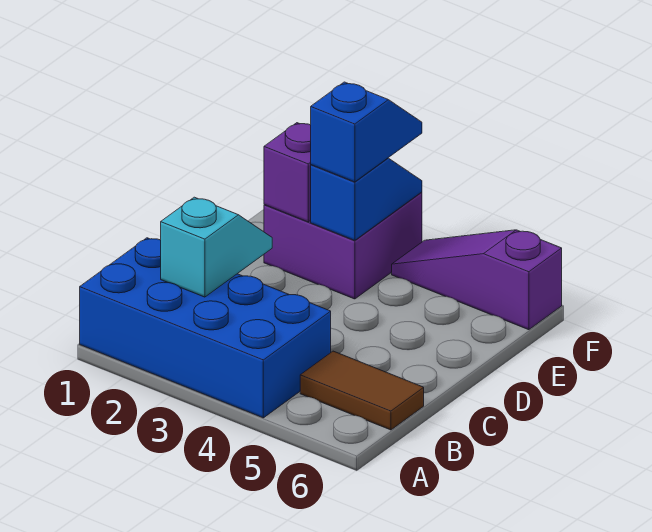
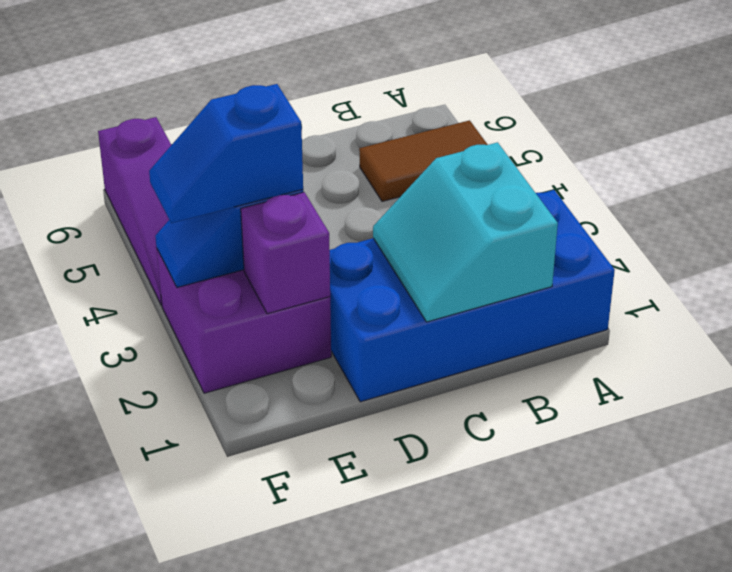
blue 2x4 brick [80,238,331,418] -> blue 2x4 brick turned to [330,190,615,402]
cyan 1x2 slope [161,197,272,297] -> cyan 2x2 slope [373,142,558,322]
brown 1x2 tile [300,351,424,430] -> brown 1x2 tile turned to [359,120,488,201]

